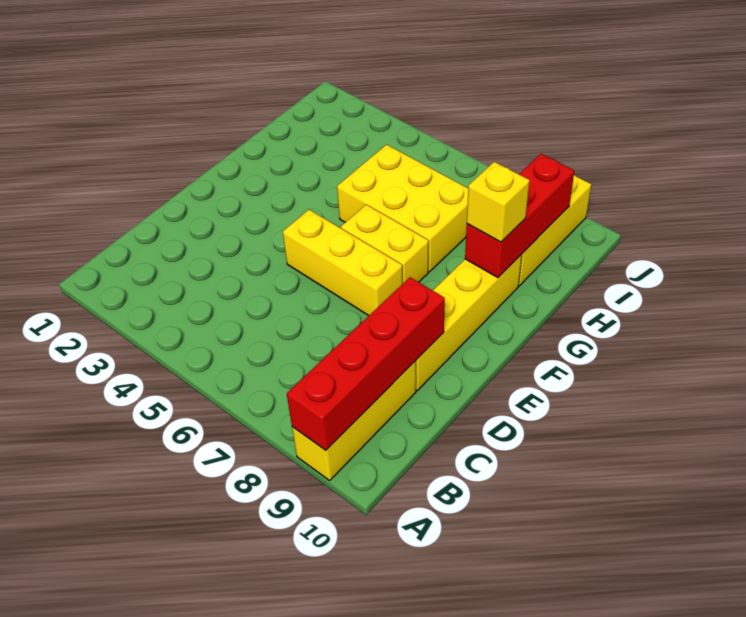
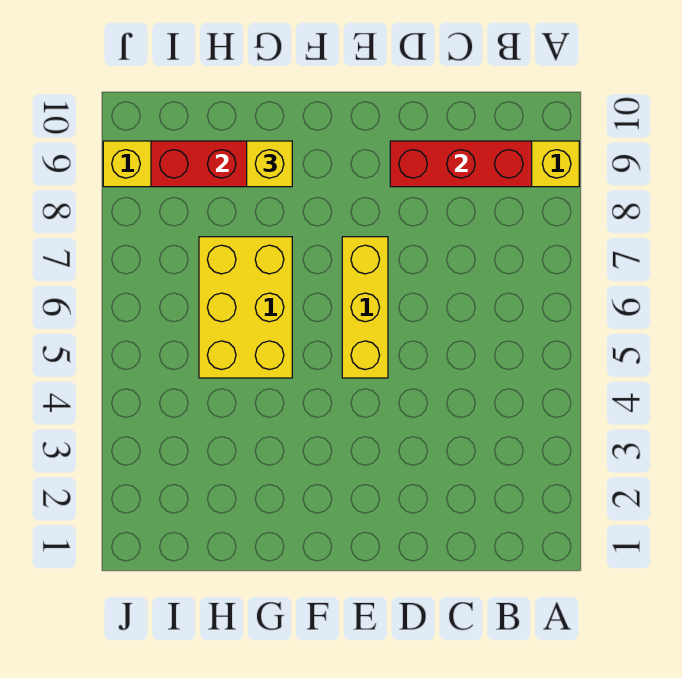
red 1x4 brick [287,277,445,450] -> red 1x3 brick [390,141,532,187]
yellow 1x4 brick [416,255,522,391] -> none
yellow 1x2 brick [341,205,429,283] -> none

